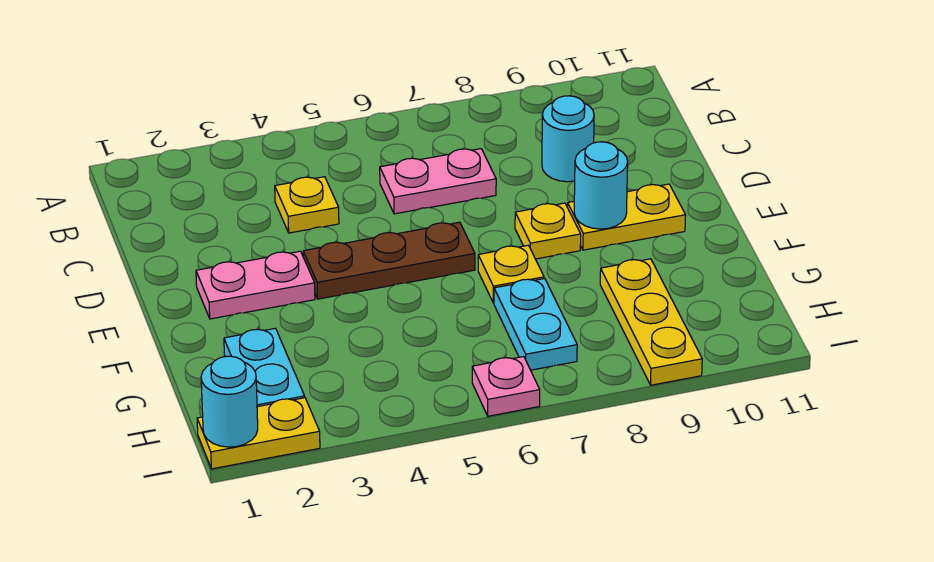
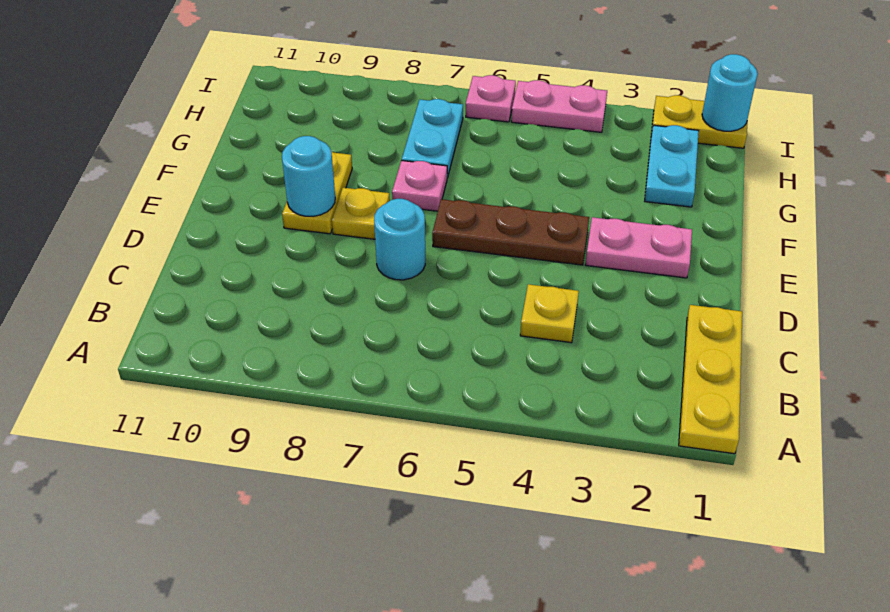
pink 1x2 plate [380,149,496,214] -> pink 1x2 plate moved to [511,80,607,132]
cyan 1x1 round brick [542,96,594,182] -> cyan 1x1 round brick moved to [374,199,425,280]
yellow 1x2 plate [568,184,686,250] -> yellow 1x2 plate turned to [282,151,352,234]
yellow 1x1 plate [478,245,544,303] -> pink 1x1 plate [392,161,447,211]
yellow 1x3 plate [600,259,702,385] -> yellow 1x3 plate moved to [679,305,742,454]

